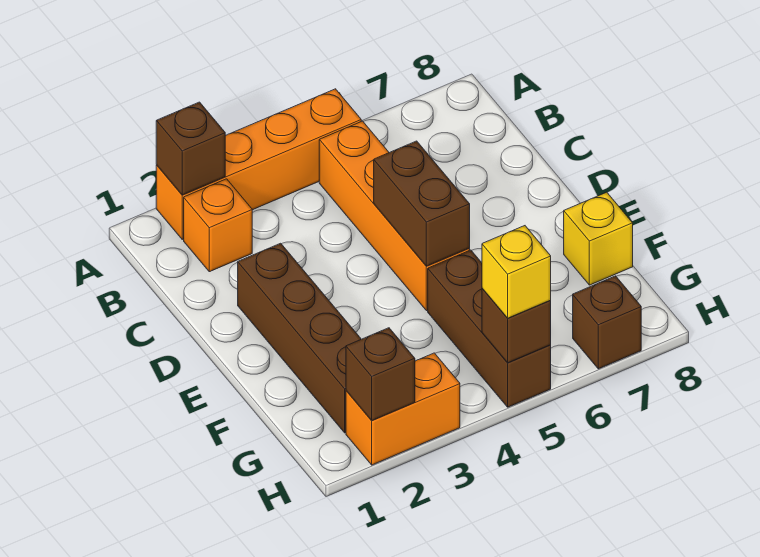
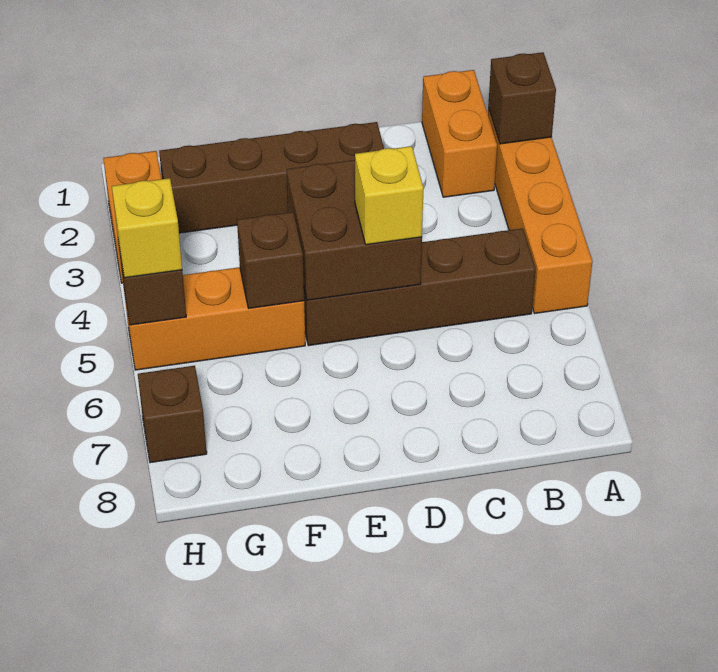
orange 1x1 brick [184,179,252,272] -> orange 1x2 brick [422,70,497,197]
orange 1x4 brick [319,121,470,311] -> brown 1x4 brick [304,228,535,346]
brown 1x2 brick [374,141,470,266] -> brown 2x2 brick [287,160,422,300]
brown 1x3 brick [428,250,551,407] -> orange 1x3 brick [124,267,305,370]
yellow 1x1 brick [564,192,633,285] -> yellow 1x1 brick moved to [355,146,423,245]
brown 1x1 brick [346,328,415,421] -> brown 1x1 brick moved to [237,212,304,308]

